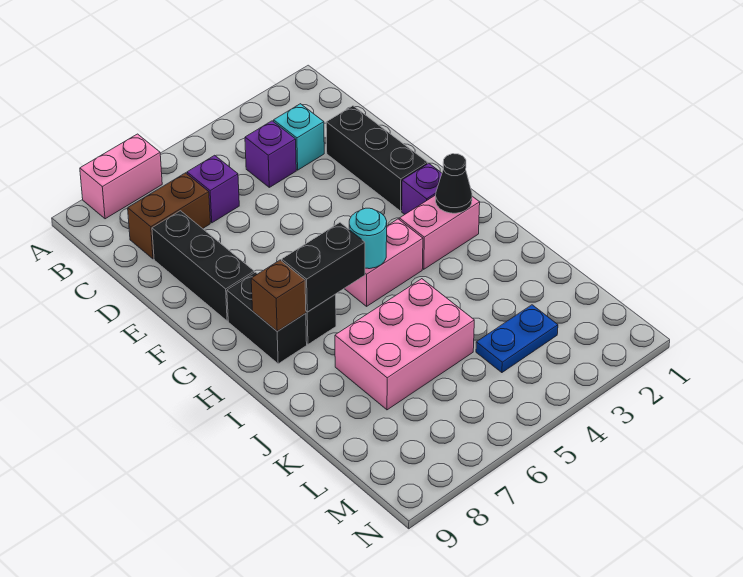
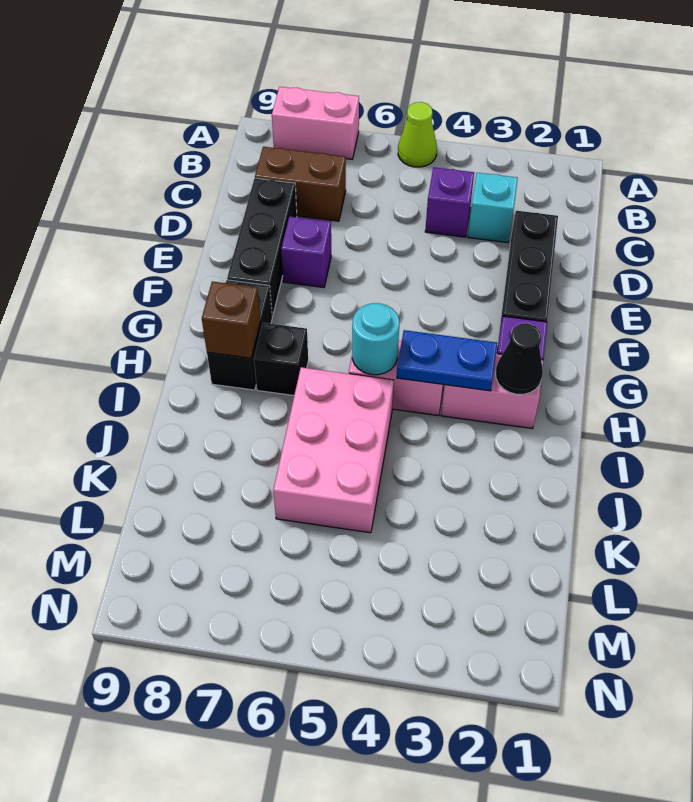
none -> lime 1x1 cone [398,102,437,167]
purple 1x1 brick [187,155,239,223] -> purple 1x1 brick moved to [281,216,331,288]
black 1x2 brick [282,223,365,312] -> none
pink 2x3 brick [335,279,474,410] -> pink 2x3 brick turned to [273,367,394,533]
blue 1x2 plate [476,305,558,373] -> blue 1x2 plate moved to [397,330,497,391]

